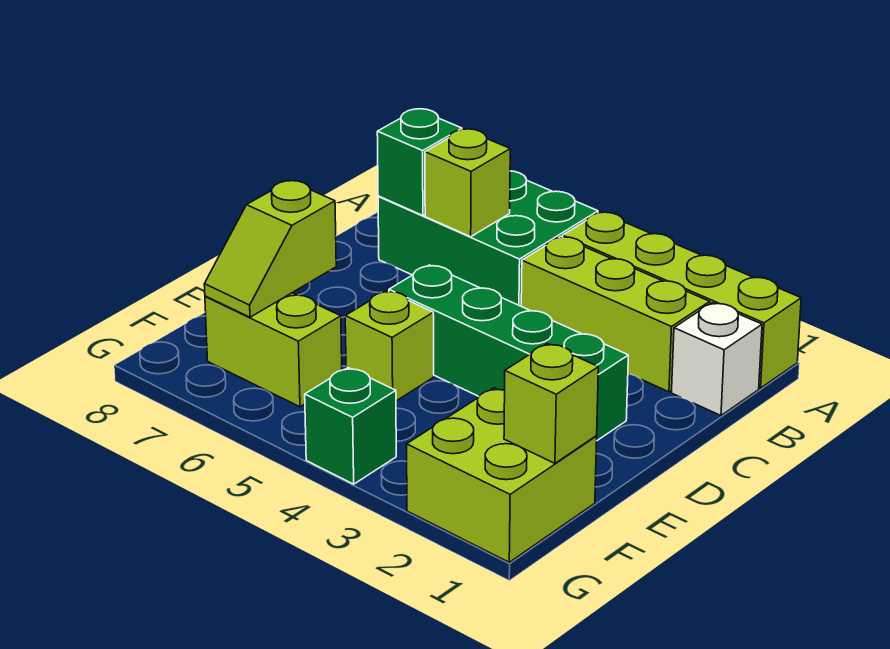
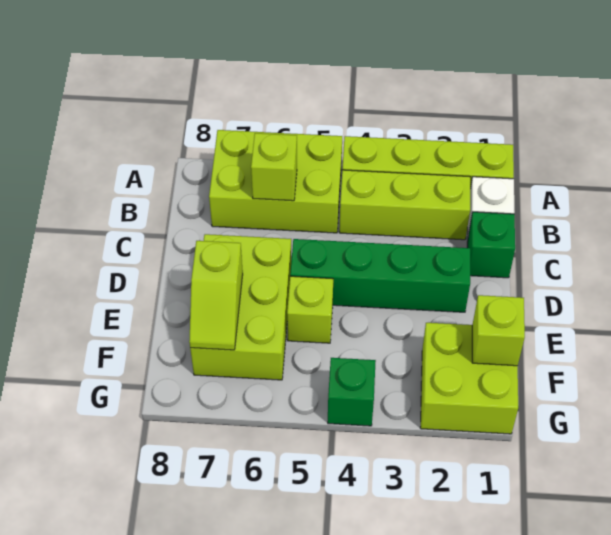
green 2x3 brick [378,171,598,306] -> lime 2x3 brick [209,130,342,233]
green 1x1 brick [377,109,462,216] -> green 1x1 brick moved to [467,212,515,278]
lime 1x2 brick [205,293,342,407] -> lime 2x3 brick [190,234,292,380]

